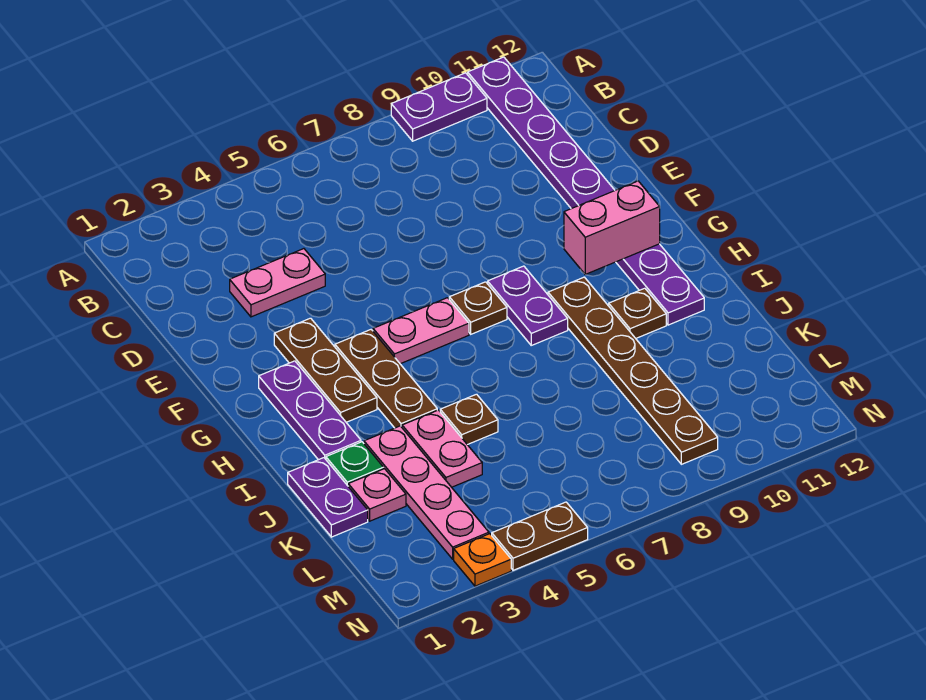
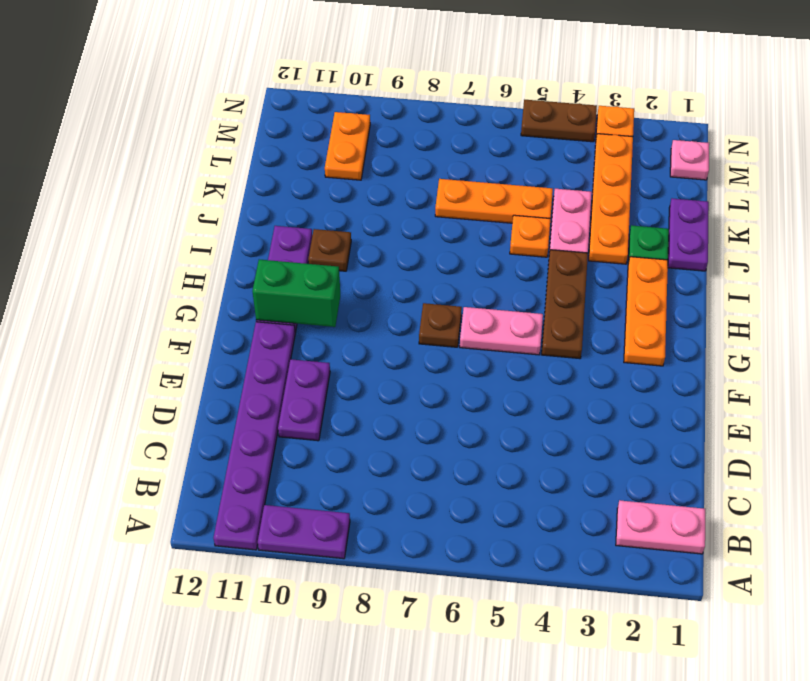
pink 1x2 plate [230,249,325,317] -> pink 1x2 plate moved to [616,500,705,554]
brown 1x3 plate [274,318,377,422] -> none
purple 1x3 plate [259,361,361,460] -> orange 1x3 plate [624,257,668,366]
purple 1x2 plate [488,266,568,345] -> purple 1x2 plate moved to [278,359,330,441]
pink 1x2 brick [564,181,660,274] -> green 1x2 brick [252,260,340,327]
brown 1x6 plate [548,277,718,464] -> none
pink 1x4 plate [364,426,489,559] -> orange 1x4 plate [589,134,633,264]
brown 1x1 plate [440,394,498,445] -> orange 1x1 plate [510,215,550,257]
pink 1x1 plate [348,469,406,521] -> pink 1x1 plate moved to [670,140,709,180]
none -> orange 1x3 plate [435,179,553,223]
none -> orange 1x2 plate [325,112,370,180]

